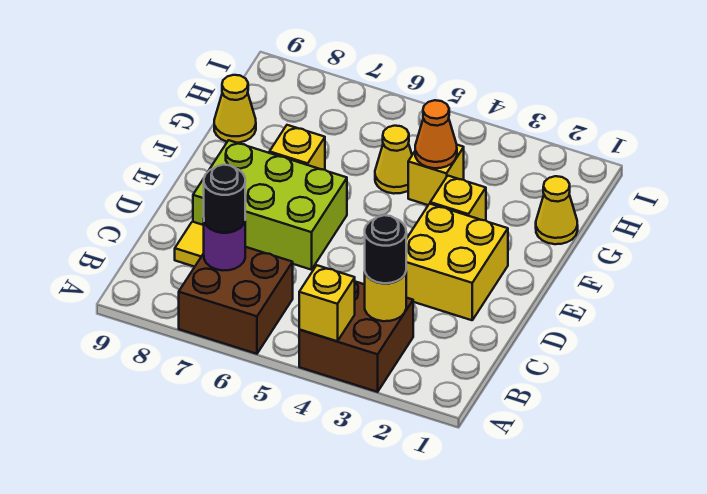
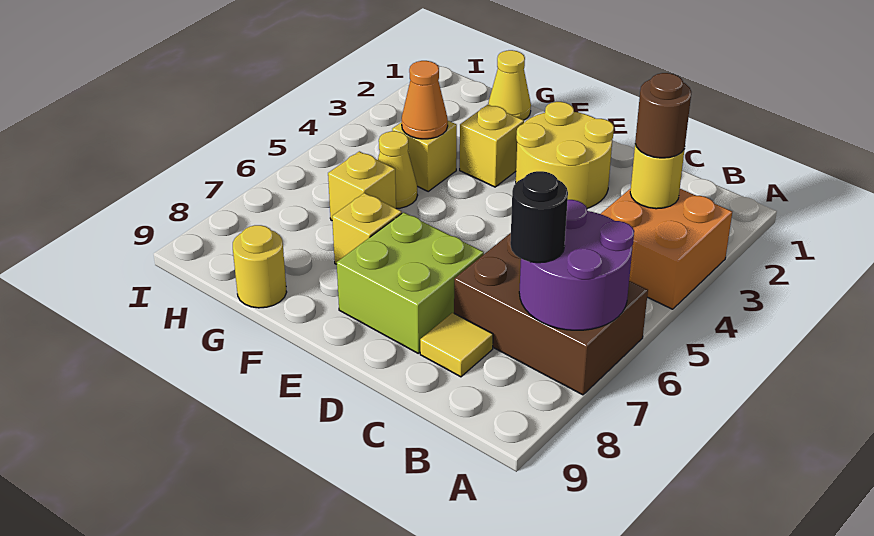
brown 2x2 brick [299,282,413,392] -> orange 2x2 brick [601,188,732,309]
yellow 1x1 brick [299,265,355,341] -> yellow 1x1 brick moved to [328,151,396,220]
brown 2x2 brick [179,247,293,354] -> brown 2x3 brick [454,233,648,395]
black 1x1 round brick [365,215,406,283] -> brown 1x1 round brick [635,73,691,158]
purple 1x1 round brick [204,222,245,271] -> purple 2x2 round brick [519,200,634,330]
yellow 2x2 brick [406,204,508,320] -> yellow 2x2 round brick [516,102,614,208]
lime 2x3 brick [193,140,347,270] -> lime 2x2 brick [337,212,484,353]
yellow 1x1 cone [214,75,256,143] -> yellow 1x1 round brick [233,225,287,308]

